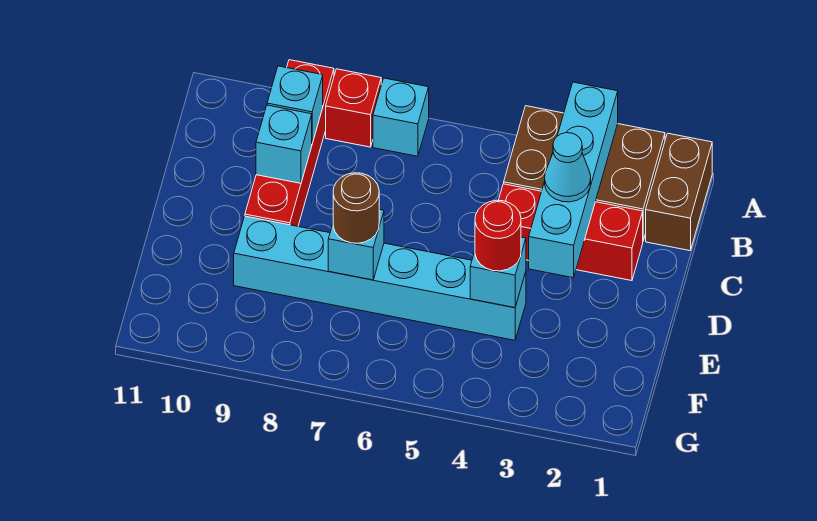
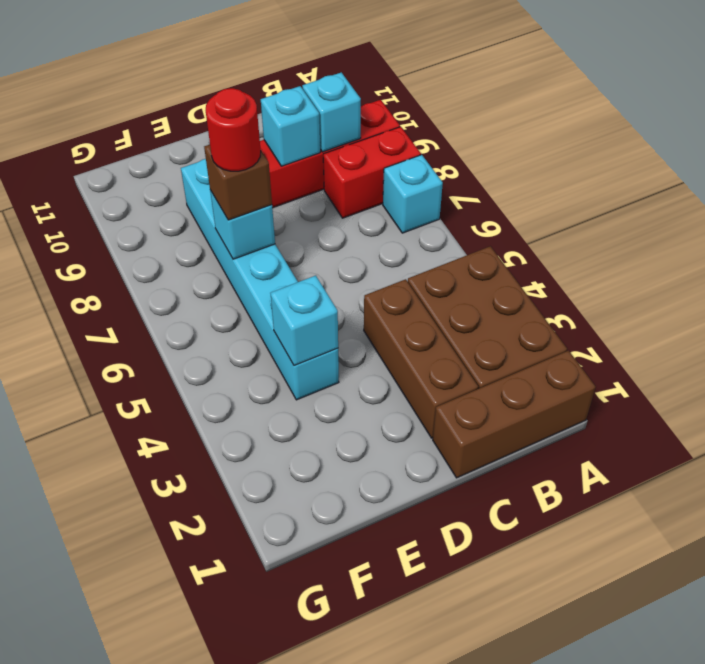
brown 1x2 brick [646,133,712,251] -> brown 1x3 brick [433,351,596,478]
cyan 1x4 brick [529,82,618,278] -> none
red 1x1 brick [326,69,381,147] -> red 1x2 brick [323,127,421,218]
red 1x3 brick [498,184,643,281] -> brown 1x3 brick [364,279,478,438]
cyan 1x1 cone [545,133,591,202] -> none
red 1x1 round brick [475,200,521,271] -> red 1x1 round brick moved to [206,88,261,171]
brown 1x1 round brick [333,173,379,243] -> brown 1x1 brick [204,145,272,220]

